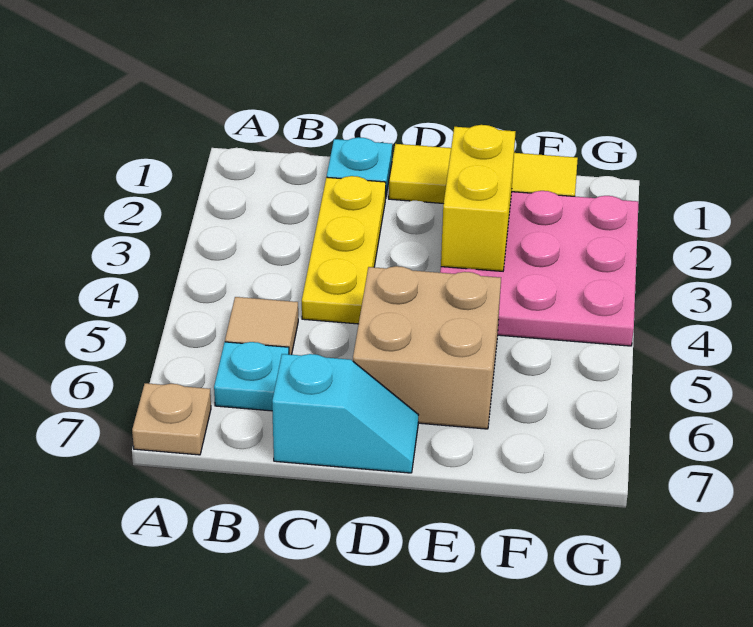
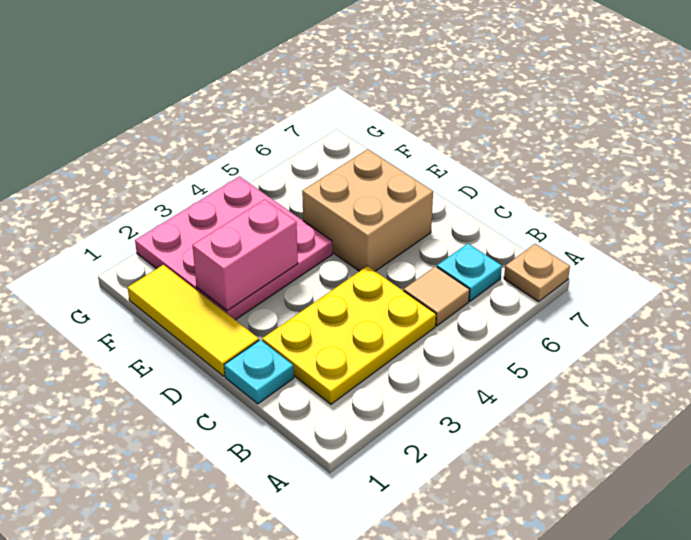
yellow 1x3 plate [302,176,386,324] -> yellow 2x3 plate [262,266,436,404]
cyan 1x2 slope [272,354,418,473] -> none
yellow 1x2 brick [441,125,516,271] -> pink 1x2 brick [192,200,298,311]

